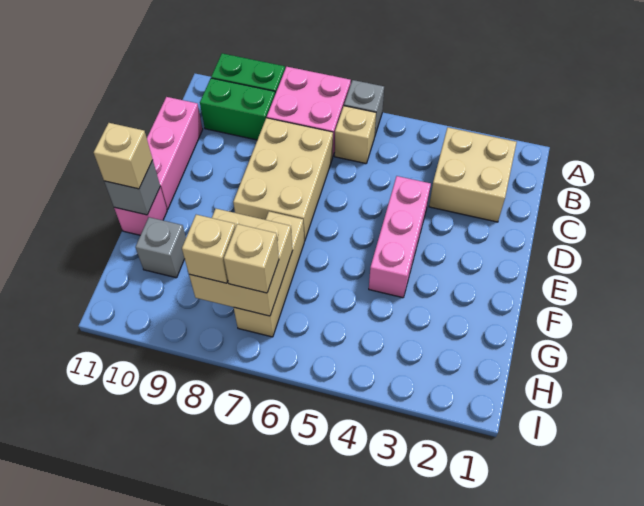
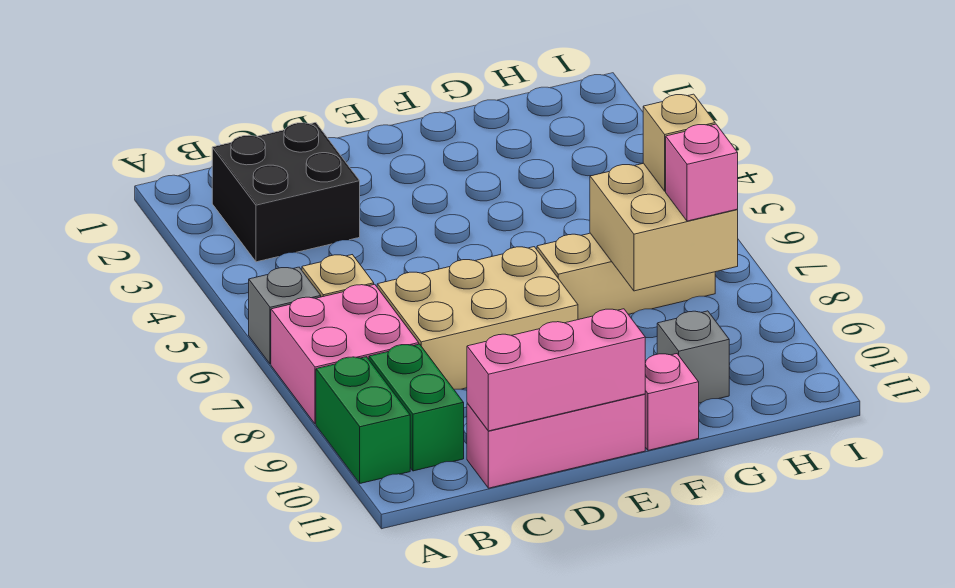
tan 2x2 brick [429,127,517,222] -> black 2x2 brick [212,123,360,262]
pink 1x3 brick [369,176,431,298] -> pink 1x3 brick moved to [467,309,645,431]
grey 1x1 brick [104,160,160,215] -> none
tan 1x1 brick [94,123,153,189] -> none
tan 1x1 brick [182,215,236,283] -> pink 1x1 brick [666,124,738,221]

